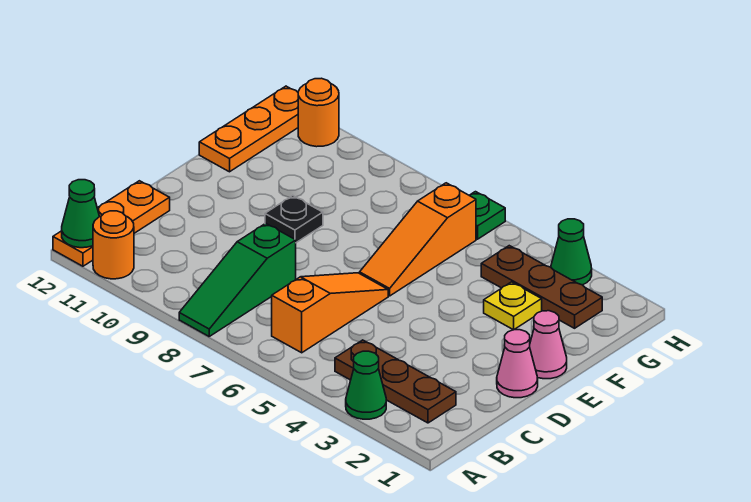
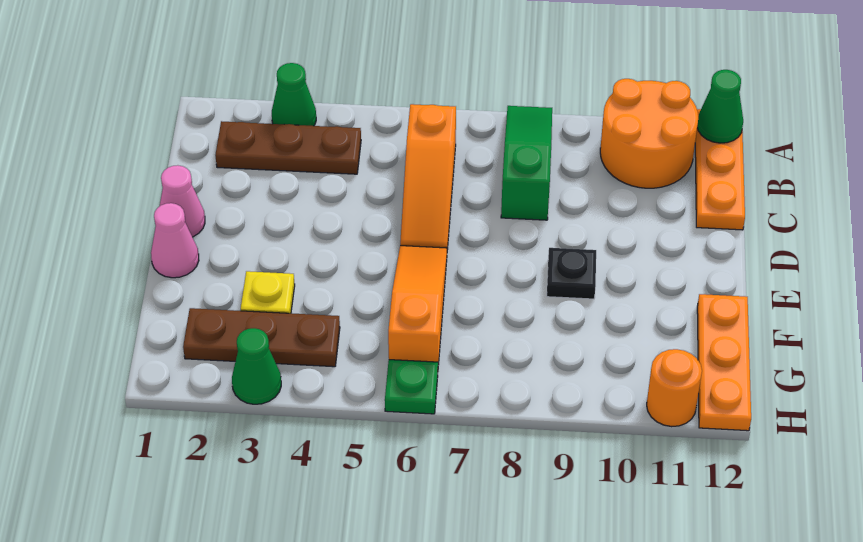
orange 1x1 round brick [93,211,134,279] -> orange 2x2 round brick [600,79,698,188]

